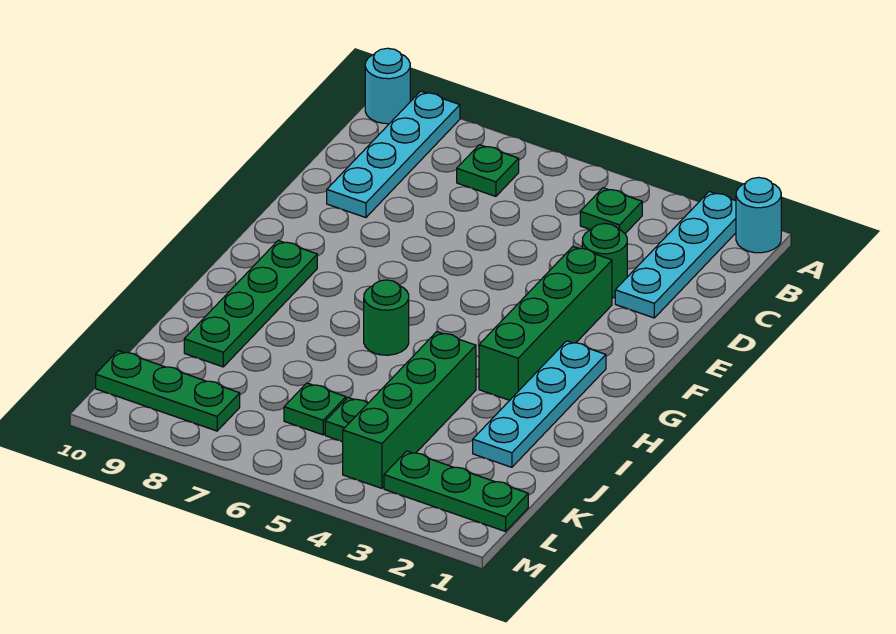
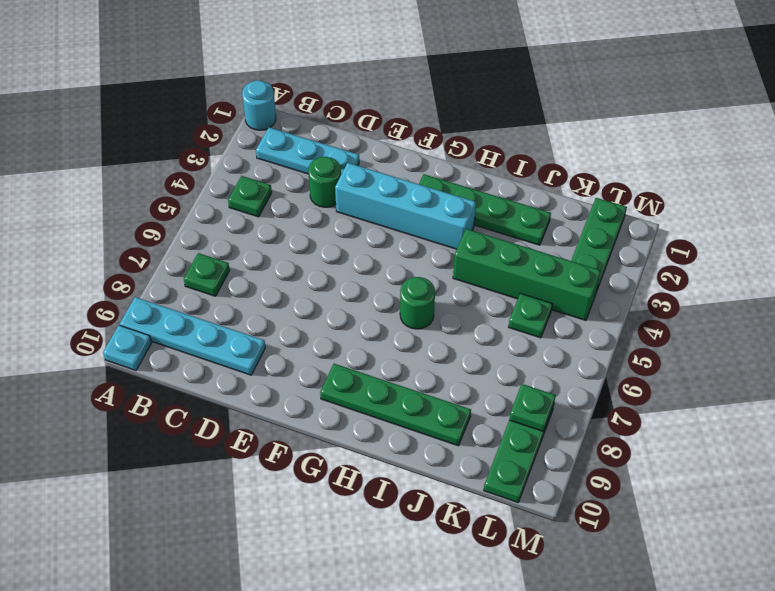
cyan 1x4 plate [615,192,736,318] -> cyan 1x3 plate [256,127,359,174]
cyan 1x1 round brick [365,48,410,124] -> cyan 1x1 plate [103,325,152,370]
green 1x4 brick [479,246,612,400] -> cyan 1x4 brick [335,163,476,249]
cyan 1x4 plate [473,341,606,467] -> green 1x4 plate [419,174,551,245]
green 1x1 plate [284,383,346,435] -> green 1x1 plate moved to [509,384,556,432]

